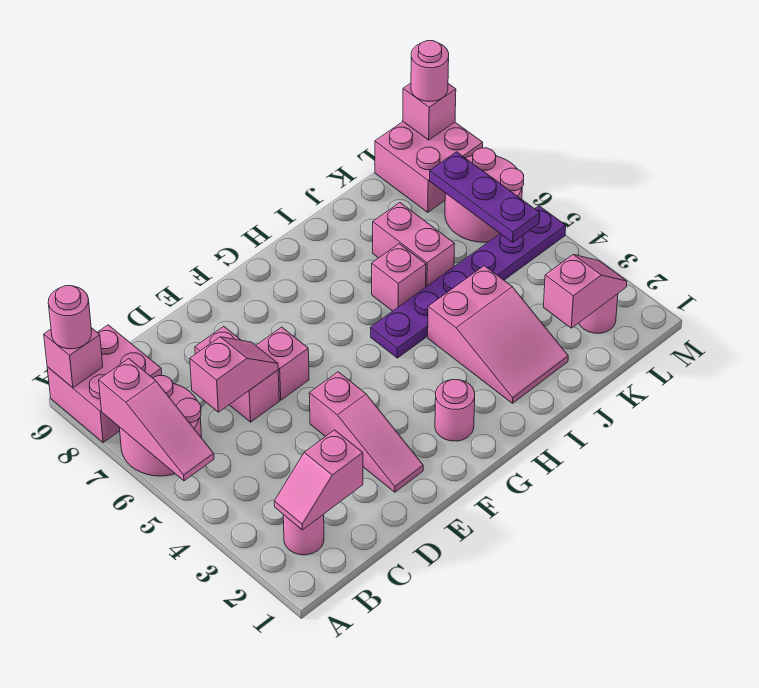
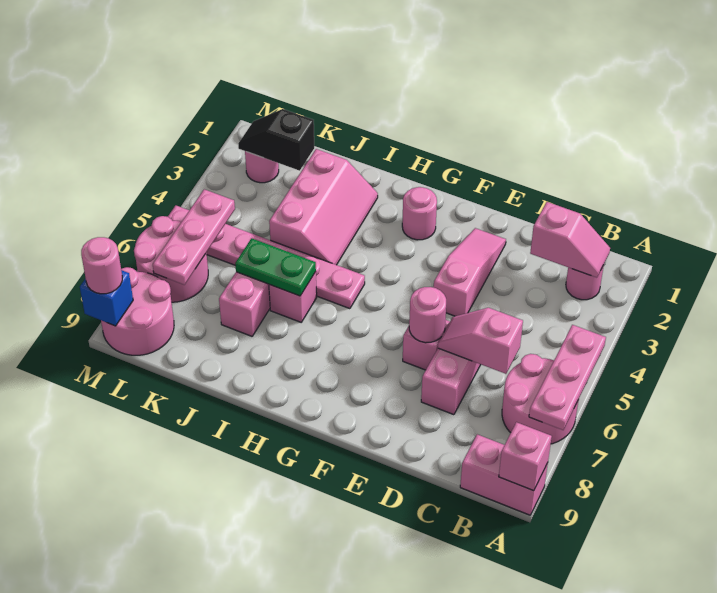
pink 1x3 slope [99,359,214,481] -> pink 1x3 plate [529,325,606,430]
pink 2x2 brick [47,325,162,443] -> pink 1x2 brick [460,434,548,515]
pink 1x1 round brick [48,286,92,349] -> pink 1x1 round brick moved to [409,287,446,343]
purple 1x6 plate [371,206,566,358] -> pink 1x6 plate [168,206,365,309]
pink 2x3 slope [428,266,568,403] -> pink 2x3 slope turned to [269,149,378,265]
none -> green 1x2 plate [235,238,316,296]
pink 1x2 slope [544,255,627,328] -> black 1x2 slope [238,109,314,171]
purple 1x3 plate [430,152,540,242] -> pink 1x3 plate [153,189,235,285]
pink 2x2 brick [375,122,483,212] -> pink 2x2 round brick [101,267,174,355]
pink 1x1 brick [403,83,456,140] -> blue 1x1 brick [80,270,133,326]

